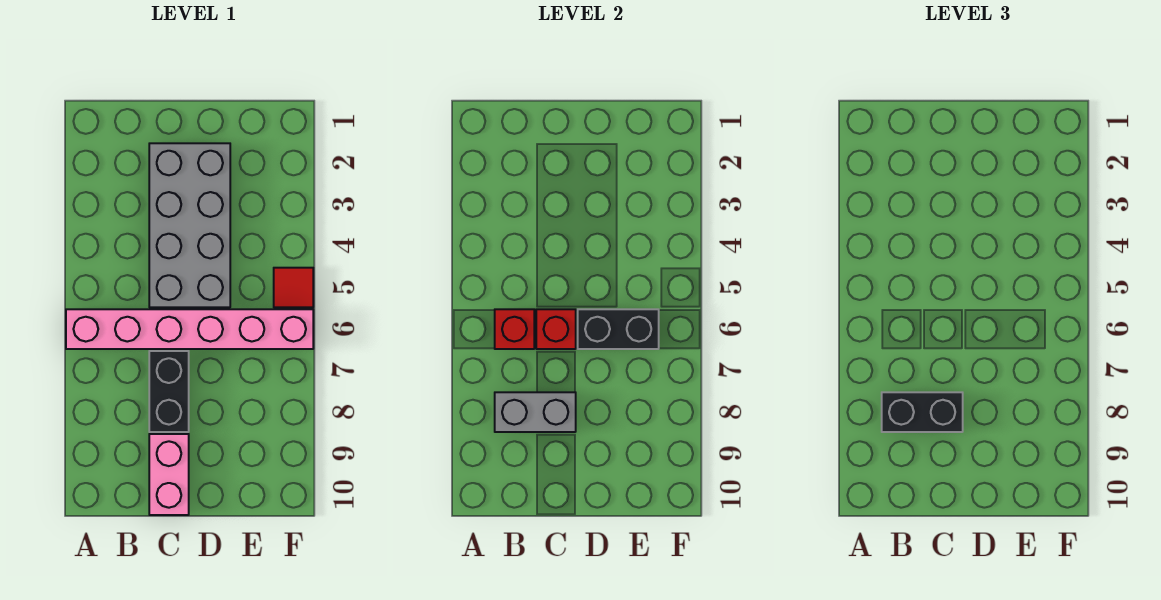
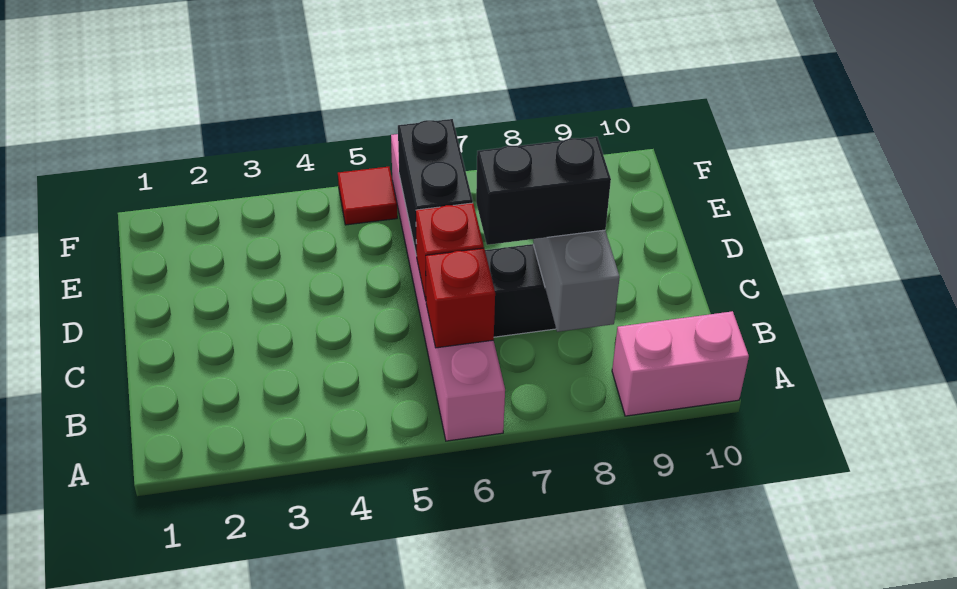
black 1x2 brick [882,392,963,432] -> black 1x2 brick turned to [476,137,611,245]
grey 2x4 brick [149,143,230,307] -> none
pink 1x2 brick [149,434,189,515] -> pink 1x2 brick moved to [612,311,749,416]

